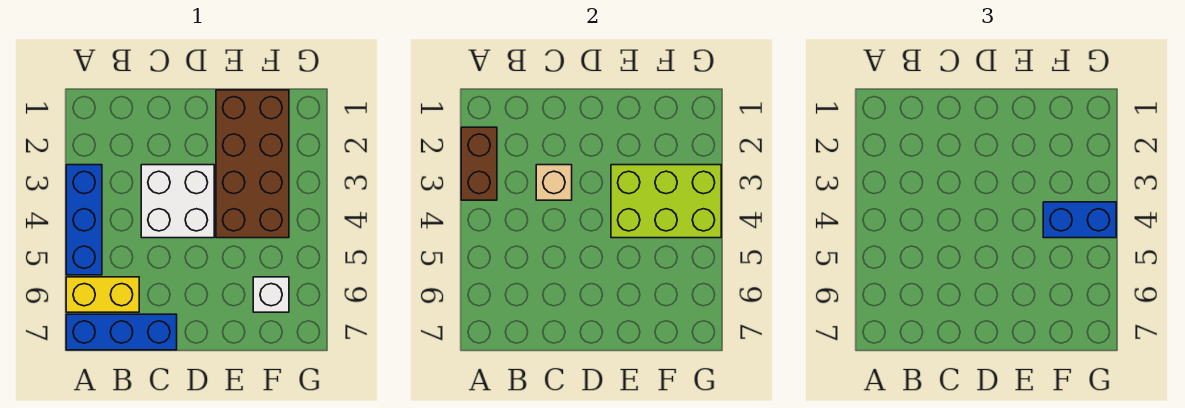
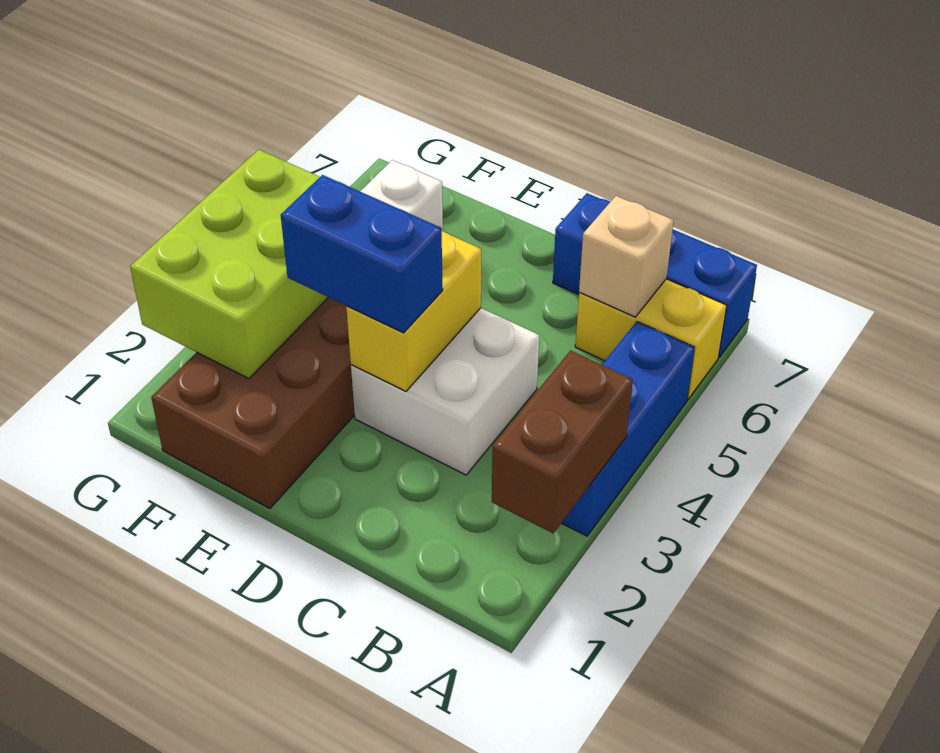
tan 1x1 brick [536,165,572,200] -> tan 1x1 brick moved to [579,196,674,317]
none -> yellow 1x2 brick [346,231,481,391]
lime 2x3 brick [611,165,721,238] -> lime 2x3 brick turned to [130,150,328,379]
blue 1x2 brick [1043,202,1116,238] -> blue 1x2 brick moved to [281,175,443,333]

